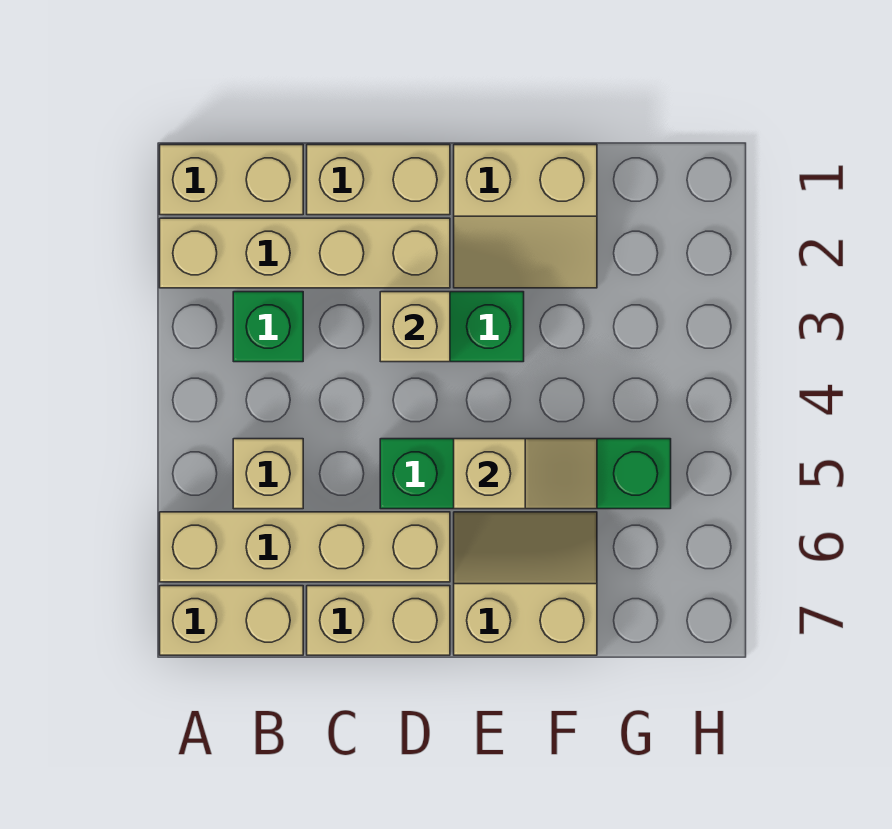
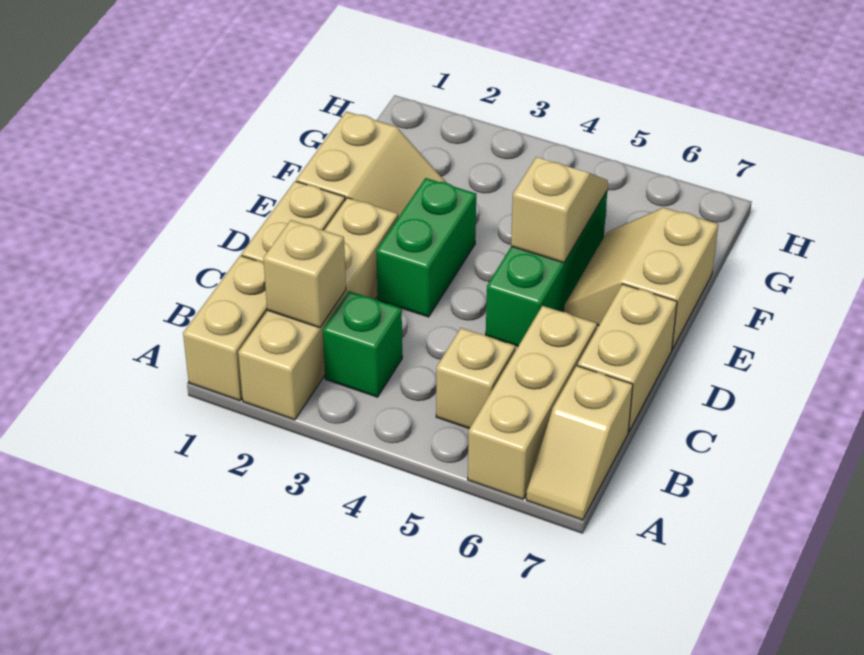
tan 1x4 brick [160,512,450,582] -> tan 1x3 brick [468,306,597,499]
tan 1x2 brick [160,586,303,655] -> tan 1x2 slope [526,366,633,520]
tan 1x1 brick [380,292,450,362] -> tan 1x1 brick moved to [263,220,346,328]
green 1x4 brick [380,439,671,509] -> green 1x3 brick [486,192,607,346]

